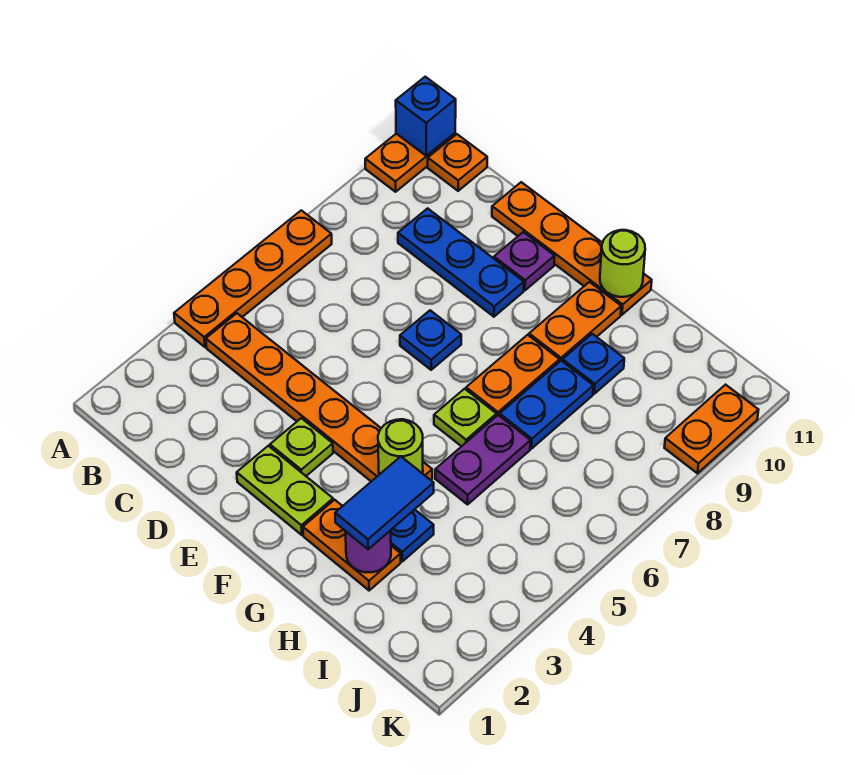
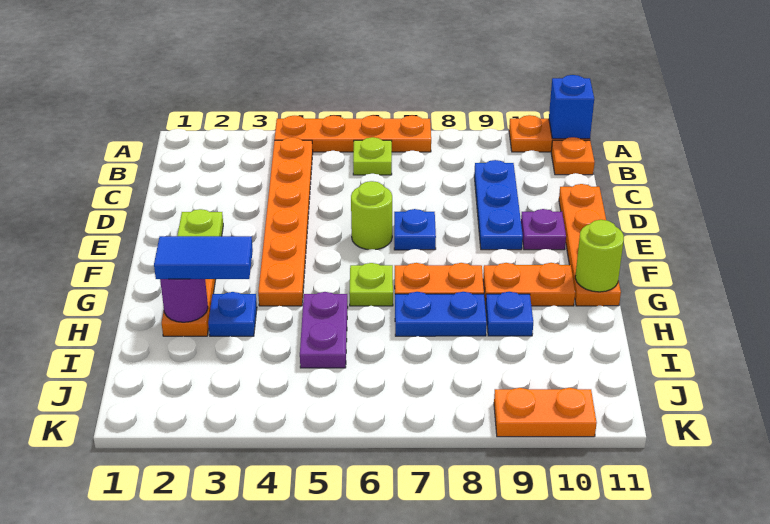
lime 1x1 plate [270,418,333,476] -> lime 1x1 plate moved to [353,137,392,175]
lime 1x1 round brick [378,419,423,474] -> lime 1x1 round brick moved to [351,181,392,250]
purple 1x2 plate [435,415,530,504] -> purple 1x2 plate turned to [300,292,348,368]

